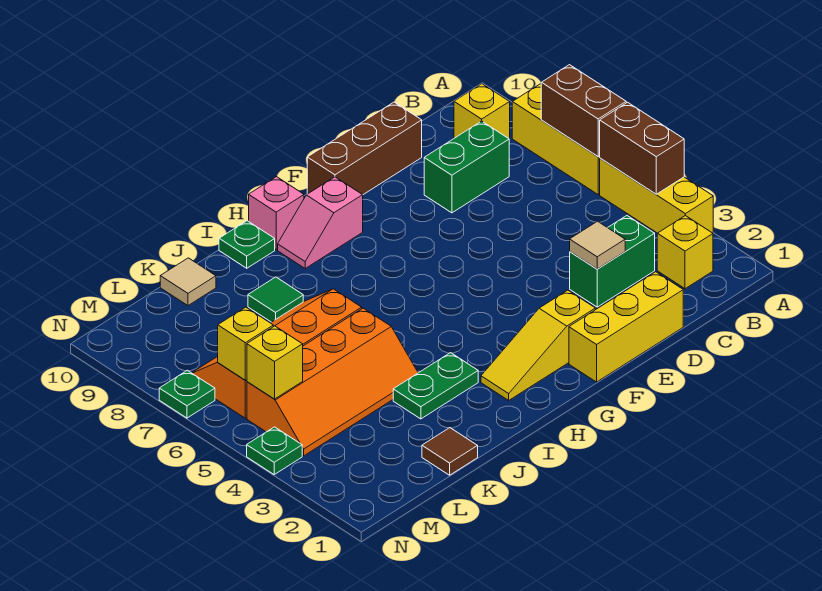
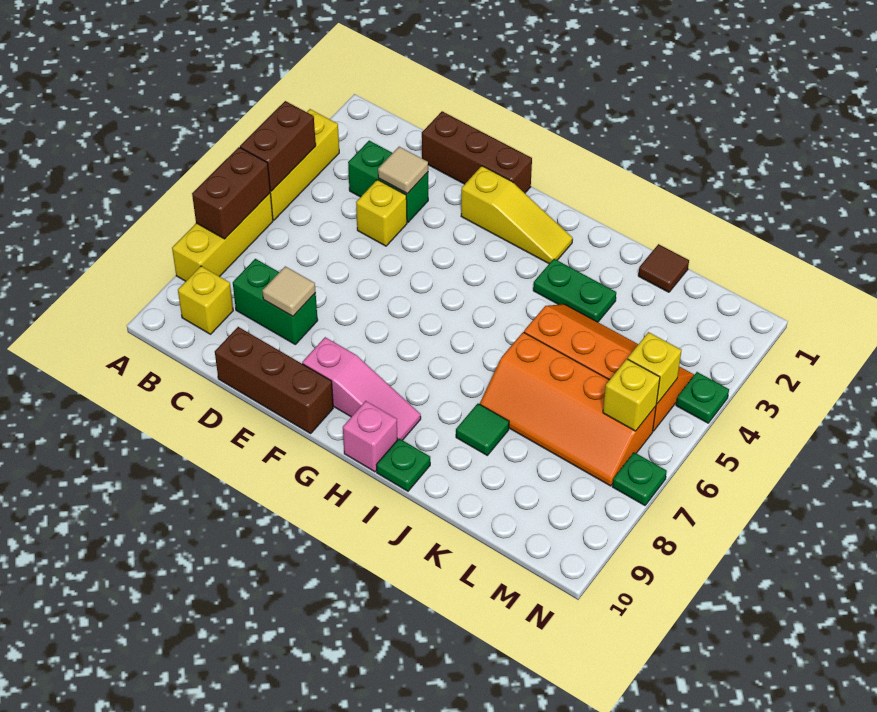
yellow 1x1 brick [657,216,713,289] -> yellow 1x1 brick moved to [356,180,407,246]
yellow 1x3 brick [569,272,683,382] -> brown 1x3 brick [422,111,532,193]
pink 1x2 slope [278,177,363,268] -> pink 1x3 slope [302,337,421,440]
tan 1x1 tile [160,258,216,306] -> tan 1x1 tile moved to [262,266,316,316]

